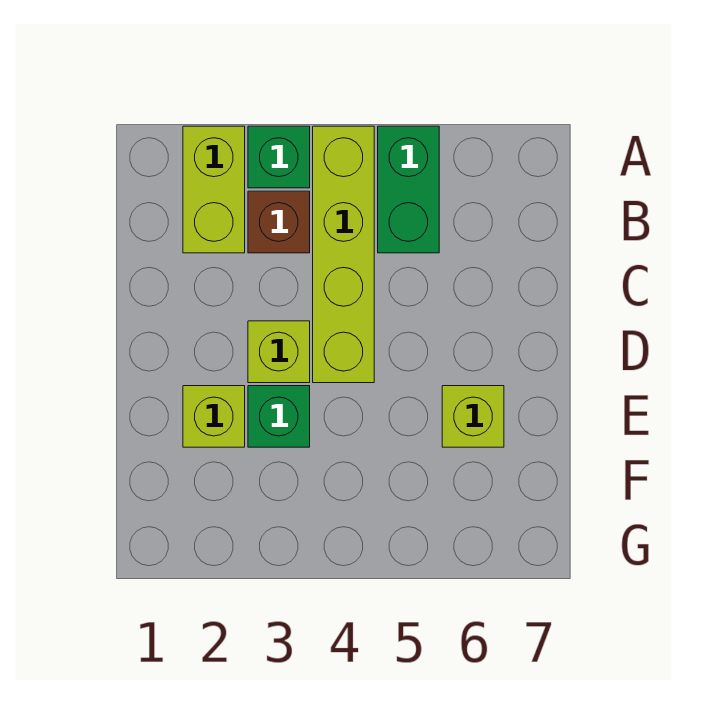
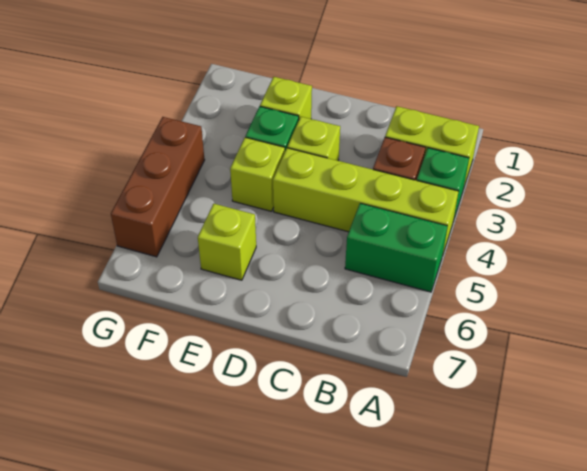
none -> lime 1x1 brick [230,137,285,211]
none -> brown 1x3 brick [111,117,205,257]

